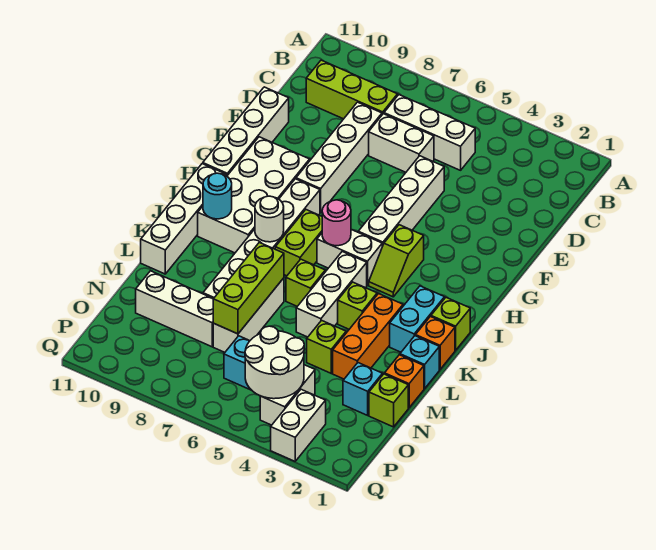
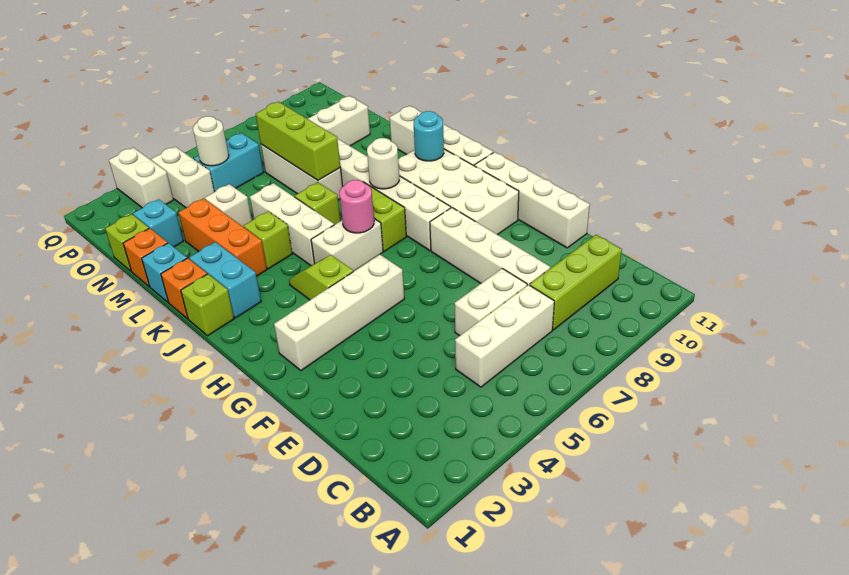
white 1x4 brick [358,156,444,246] -> white 1x4 brick turned to [274,255,404,371]
lime 1x1 brick [307,320,346,373] -> white 1x1 brick [205,184,252,227]
white 2x2 round brick [245,326,304,399] -> white 1x1 round brick [193,116,229,166]

